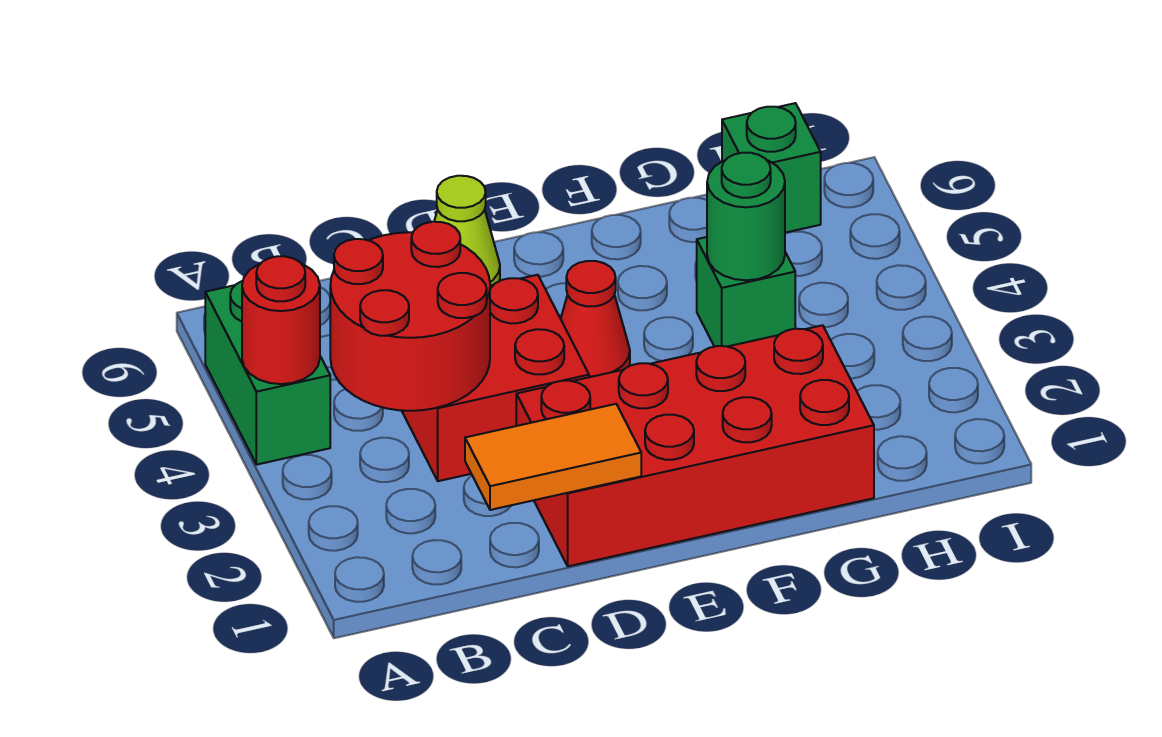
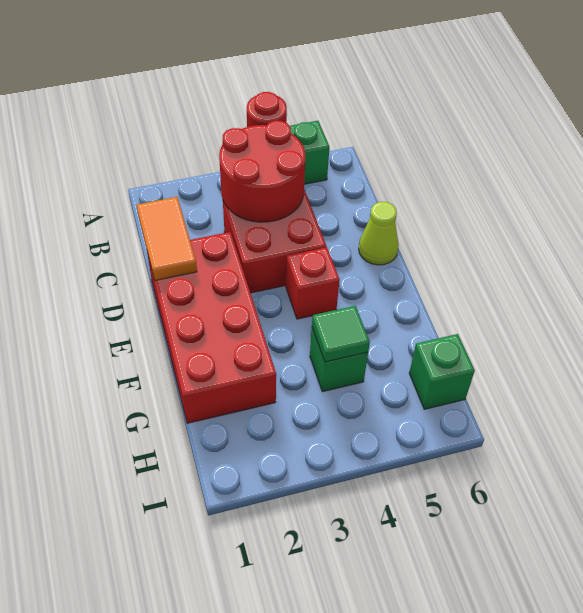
red 1x1 cone [561,261,630,377] -> red 1x1 brick [286,247,340,319]
green 1x1 round brick [707,153,785,280] -> green 1x1 tile [312,306,370,362]

